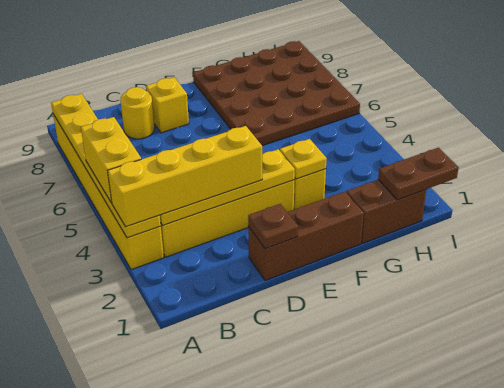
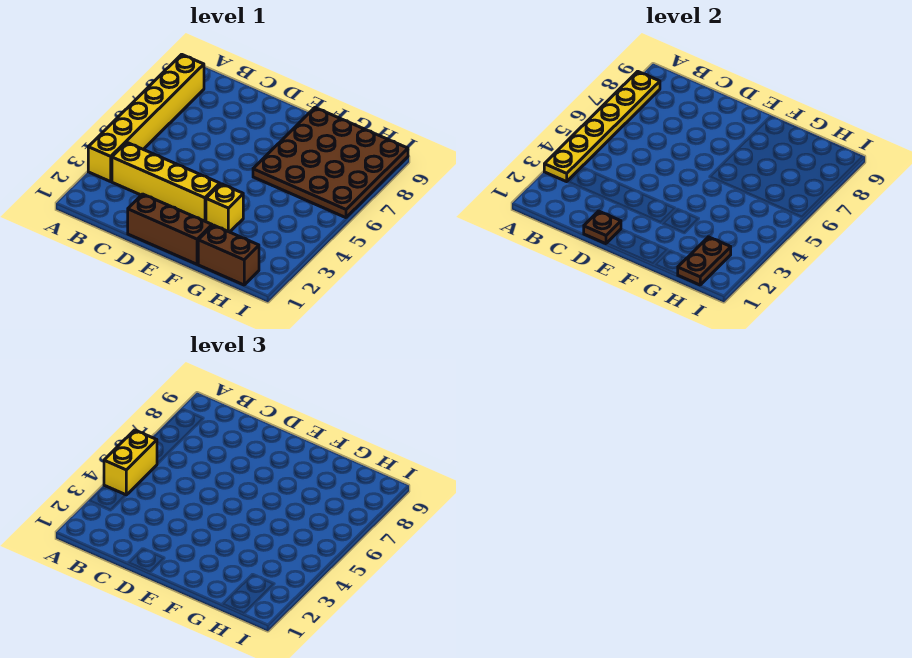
yellow 1x4 brick [108,126,262,227] -> none
yellow 1x4 plate [160,149,295,226] -> none
yellow 1x1 round brick [120,87,155,139] -> none
yellow 1x1 brick [146,77,189,133] -> none
yellow 1x1 plate [280,139,327,179] -> none
brown 1x2 plate [378,148,459,200] -> brown 1x2 plate turned to [678,237,731,285]

